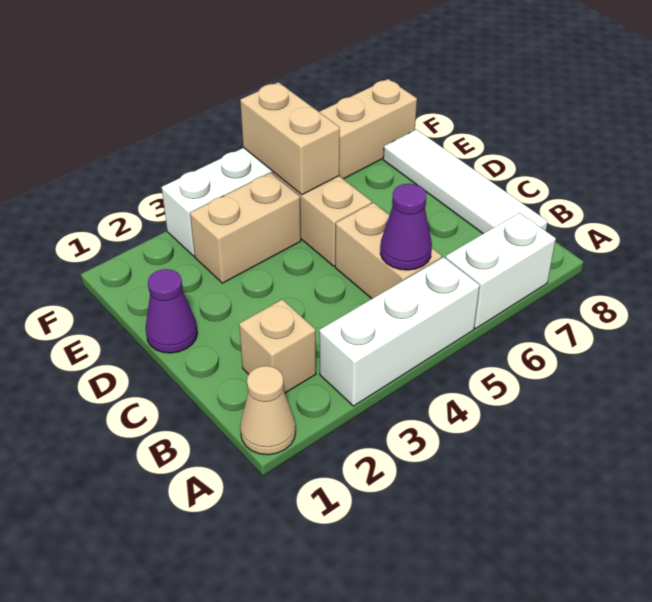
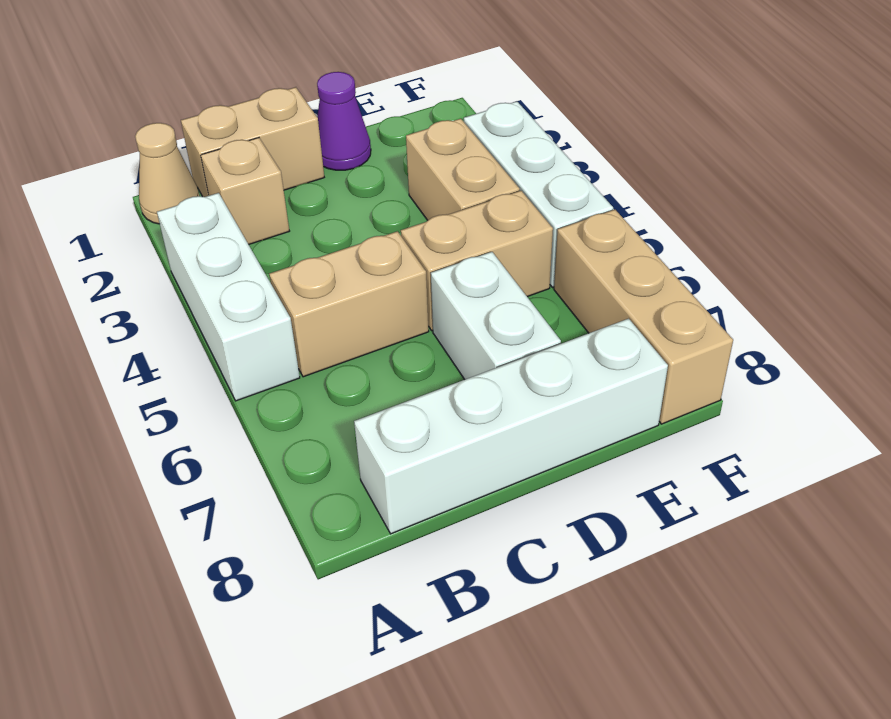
white 1x2 brick [445,213,556,329] -> white 1x2 brick moved to [431,252,561,379]
purple 1x1 cone [380,184,432,270] -> none
white 1x4 tile [383,130,548,234] -> white 1x4 brick [354,318,668,534]
tan 1x2 brick [240,82,340,195] -> tan 1x2 brick moved to [181,87,324,197]

